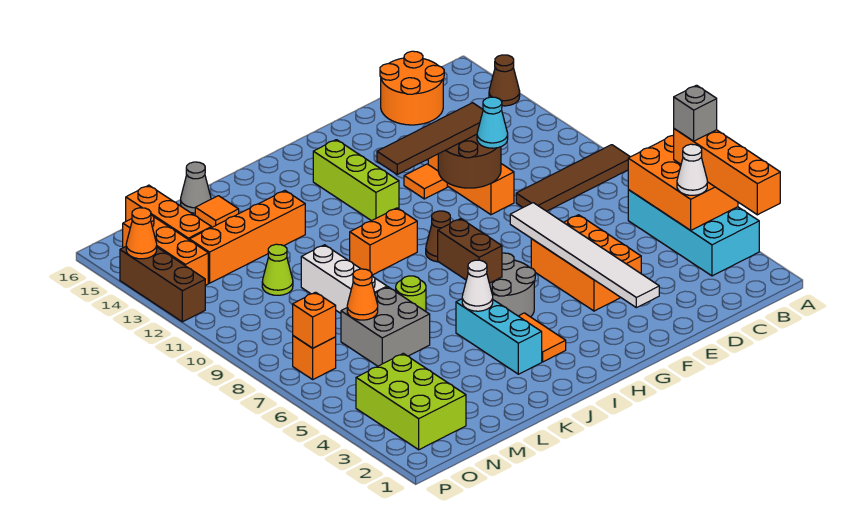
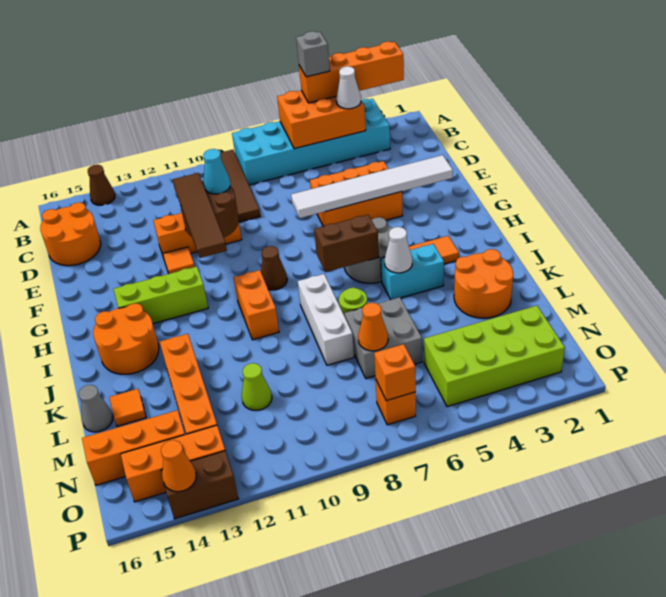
cyan 2x4 brick [628,190,759,276] -> cyan 2x6 brick [232,99,390,185]
none -> orange 2x2 round brick [93,303,159,374]
cyan 1x3 brick [456,299,542,374] -> cyan 1x2 brick [381,244,444,300]
none -> orange 2x2 round brick [454,249,513,318]
white 1x3 brick [301,245,387,313] -> white 1x3 brick turned to [298,274,354,365]
lime 2x3 brick [356,353,466,450] -> lime 2x4 brick [424,306,565,407]
brown 1x3 brick [120,247,205,322] -> brown 1x2 brick [161,451,239,519]

